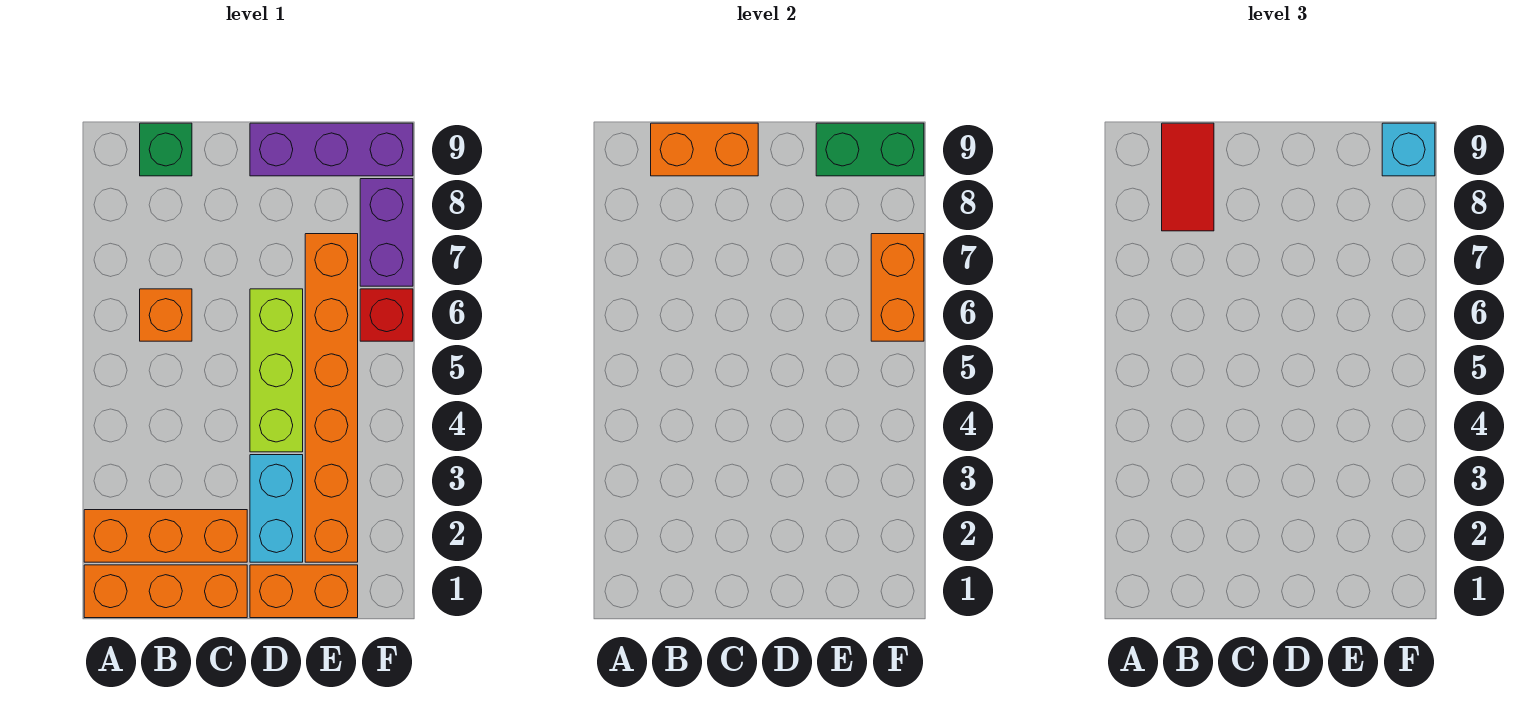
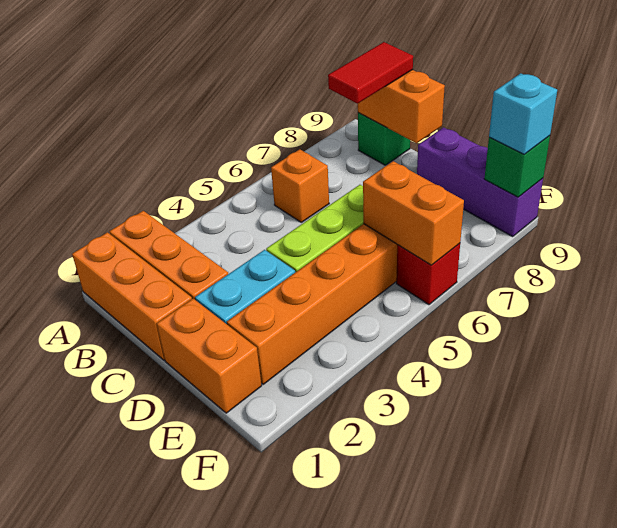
green 1x2 brick [816,123,924,176] -> green 1x1 brick [484,136,550,197]
orange 1x2 brick [871,234,924,341] -> orange 1x2 brick turned to [363,161,464,265]
purple 1x2 brick [360,179,413,286] -> none

